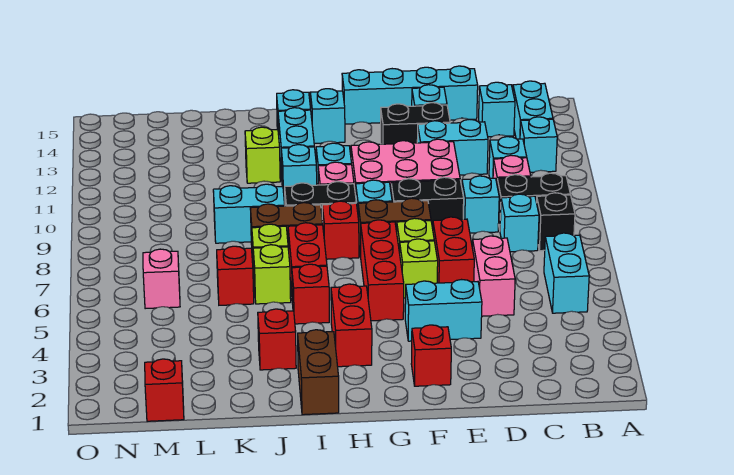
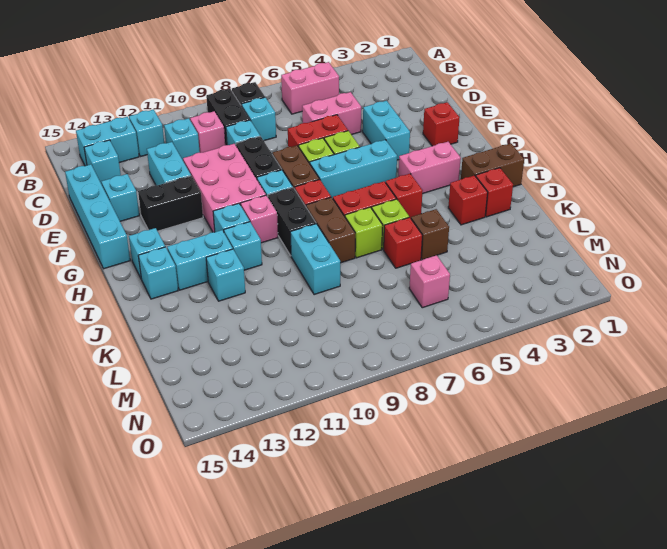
cyan 1x2 brick [544,233,589,313] -> pink 1x2 brick [281,62,339,114]
black 1x2 brick [381,103,450,144] -> black 1x2 brick turned to [138,176,203,231]
red 1x3 brick [361,220,404,321] -> cyan 1x3 brick [309,140,397,198]
red 1x2 brick [331,284,372,367] -> pink 1x2 brick [398,142,461,194]
lime 1x1 brick [245,127,280,183] -> cyan 1x1 brick [206,249,245,301]
none -> brown 1x1 brick [411,209,449,260]
red 1x1 brick [145,359,184,421] -> red 1x1 brick moved to [476,168,513,217]

